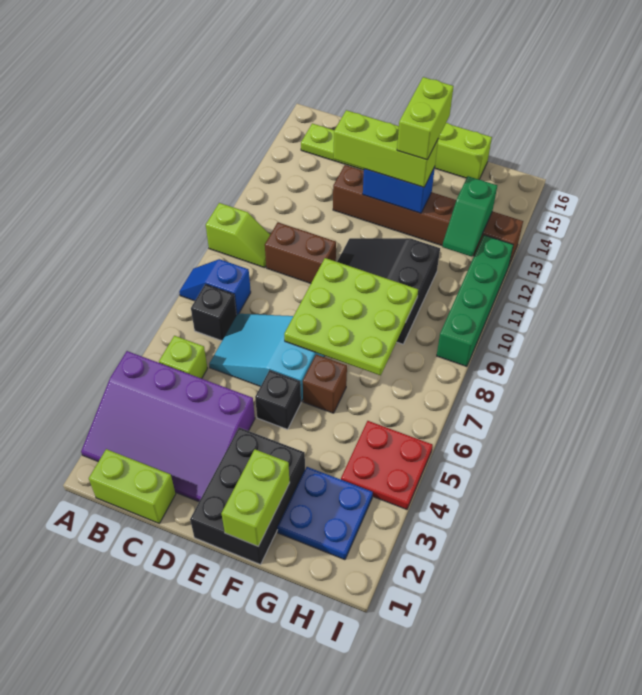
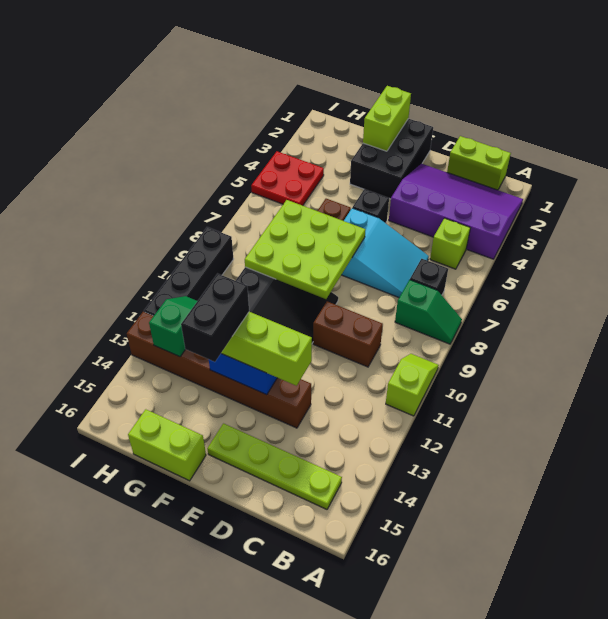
blue 1x2 slope [179,259,251,315] -> green 1x2 slope [395,280,462,344]
lime 1x2 slope [206,203,270,268] -> lime 1x2 slope turned to [386,354,439,416]
lime 1x2 brick [397,77,454,160] -> black 1x2 brick [181,274,249,362]
blue 2x2 plate [277,467,373,560] -> none
green 1x4 brick [437,235,513,367] -> black 1x4 brick [144,227,233,316]

